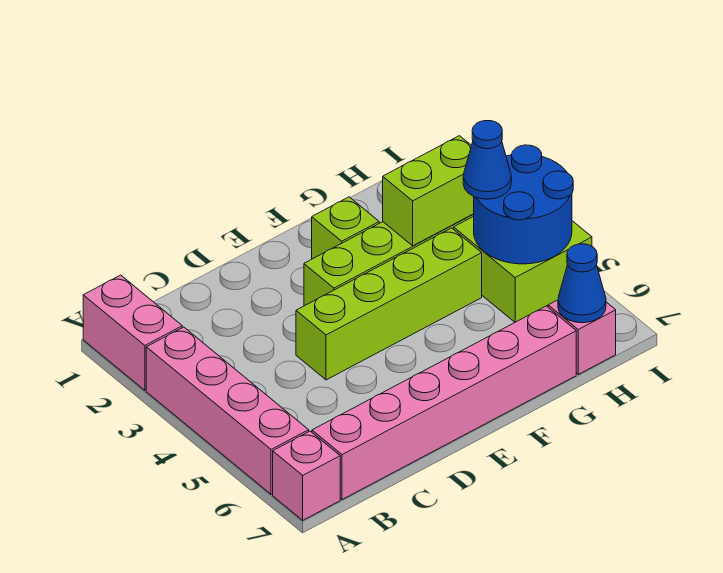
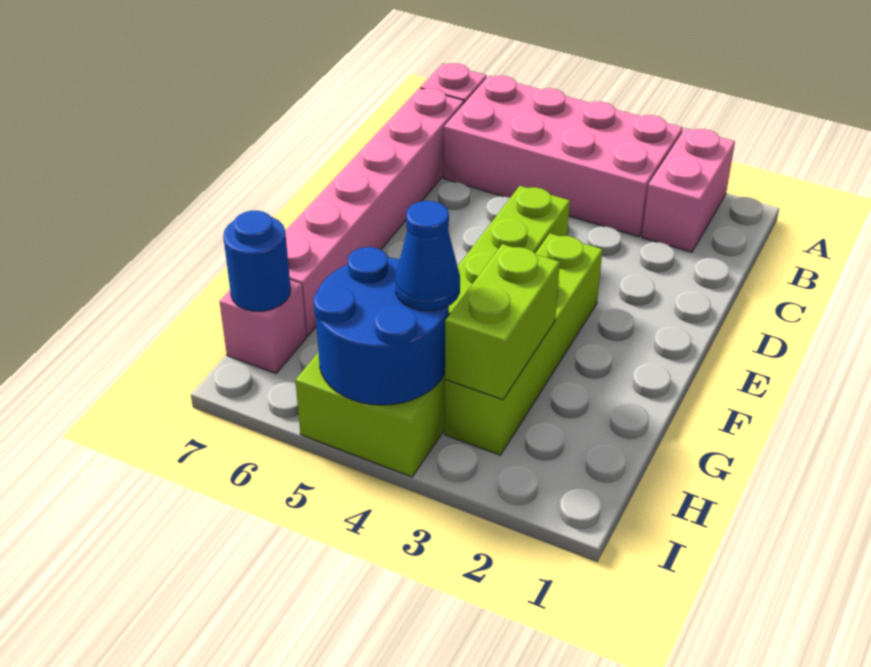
pink 1x2 brick [83,275,182,390] -> pink 1x2 brick turned to [642,128,735,252]
pink 1x4 brick [146,327,309,494] -> pink 2x4 brick [444,76,683,237]
lime 1x1 brick [312,197,379,259] -> none
blue 1x1 cone [558,244,606,323] -> blue 1x1 round brick [223,211,291,311]

